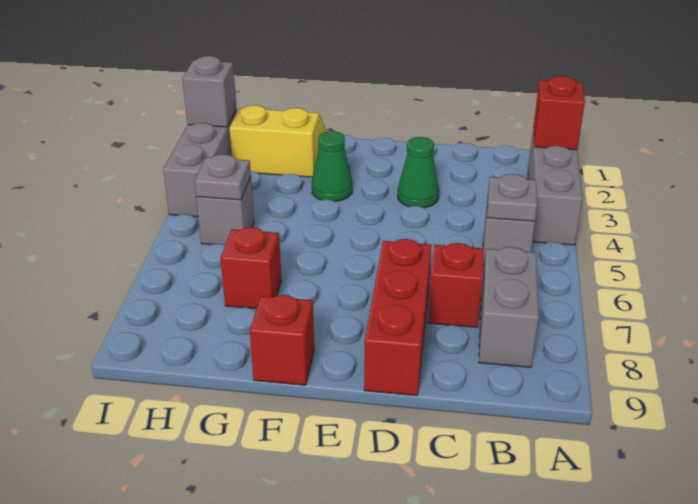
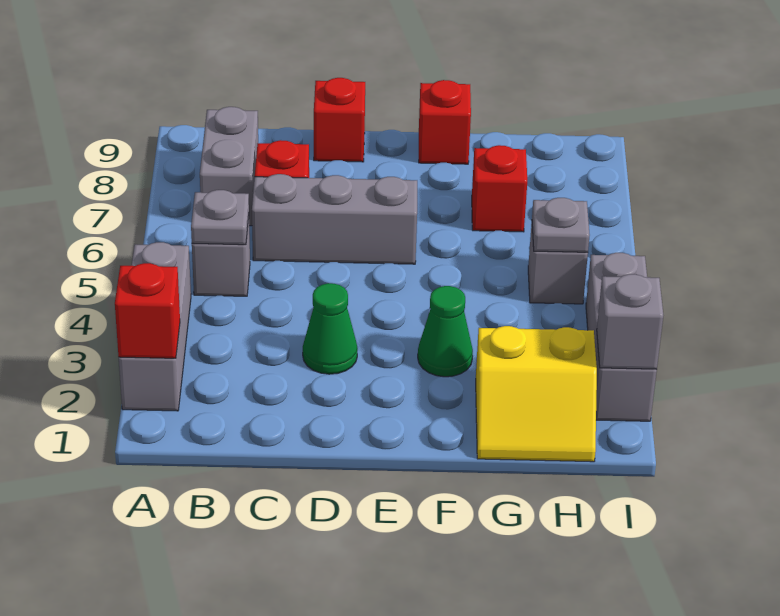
none -> grey 1x3 brick [252,174,417,264]
red 1x3 brick [364,239,432,396] -> red 1x1 brick [314,78,365,162]

